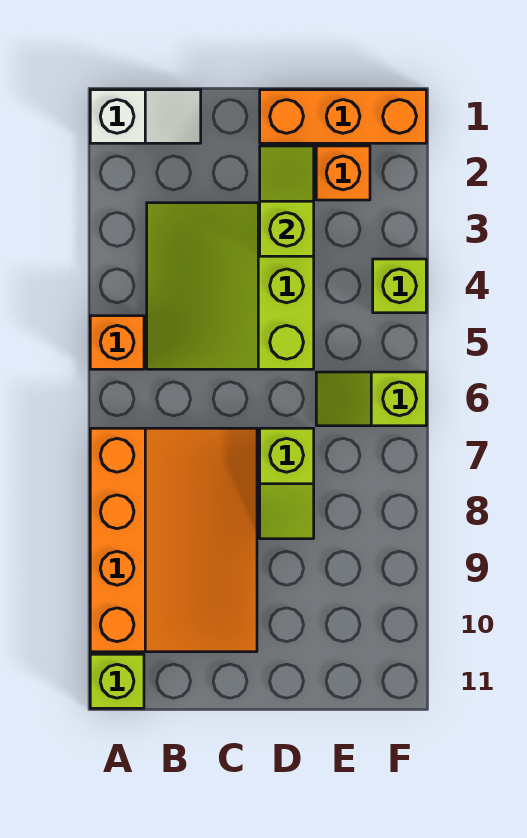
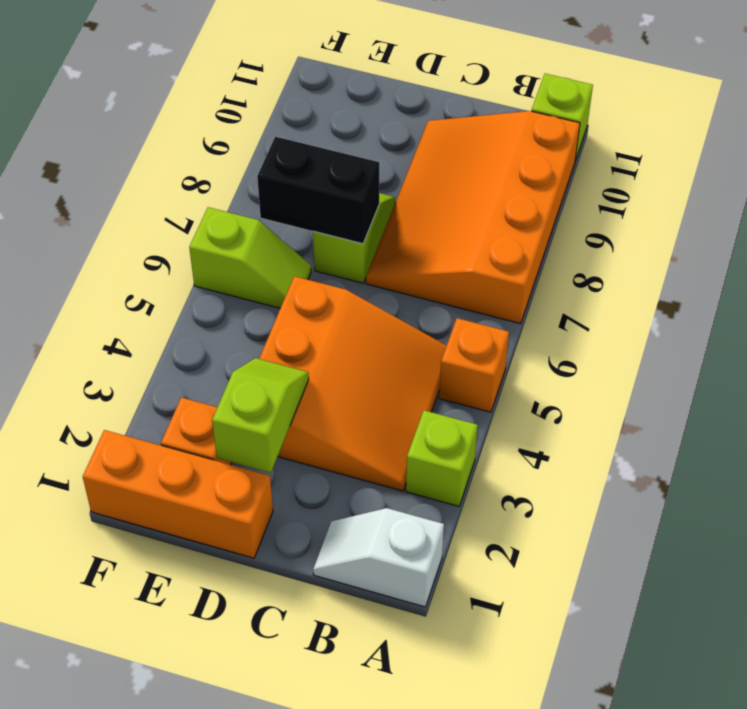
lime 3x3 slope [147,203,314,369] -> orange 3x3 slope [259,276,447,491]
lime 1x2 slope [260,146,314,256] -> lime 1x2 slope turned to [212,358,309,473]
none -> black 1x2 brick [257,137,380,244]
lime 1x1 brick [373,259,426,313] -> lime 1x1 brick moved to [406,410,478,506]

